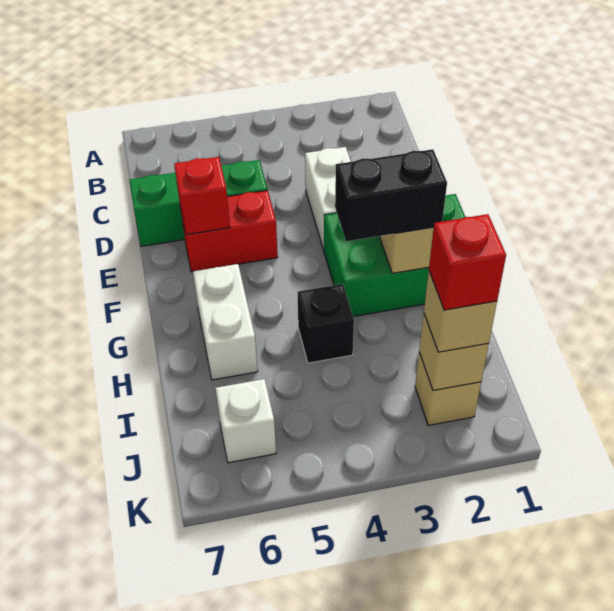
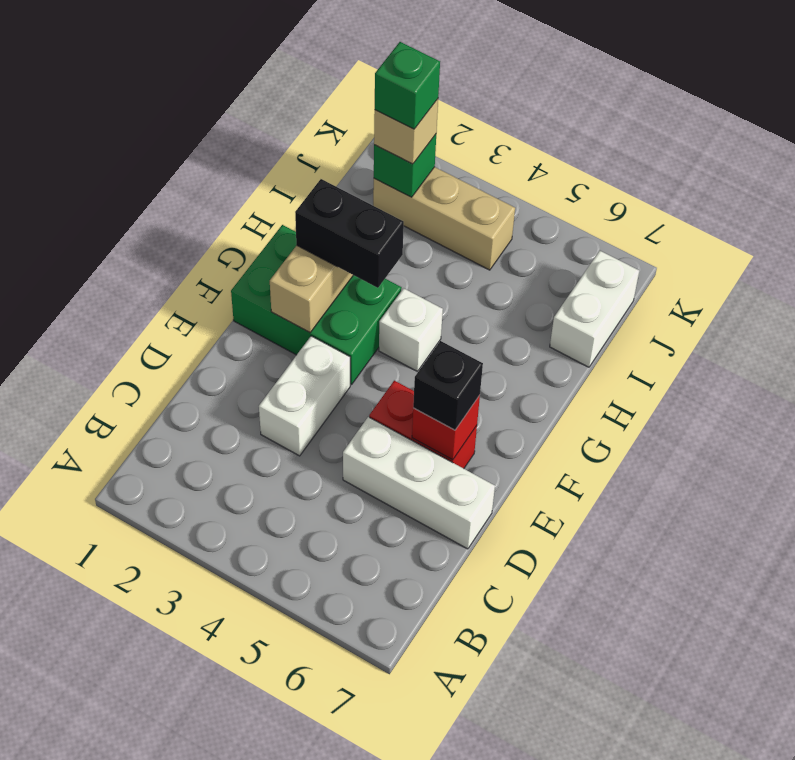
green 1x3 brick [129,160,267,246] -> white 1x3 brick [343,417,495,549]
white 1x2 brick [193,264,258,380] -> white 1x2 brick moved to [550,251,639,367]
black 1x1 brick [298,284,354,363] -> black 1x1 brick moved to [413,341,483,430]
tan 1x1 brick [415,352,481,426] -> tan 1x3 brick [373,167,515,270]
tan 1x1 brick [419,314,489,390] -> green 1x1 brick [374,134,436,197]
red 1x1 brick [429,214,506,310] -> green 1x1 brick [375,42,440,129]
white 1x1 brick [216,379,276,463] -> white 1x1 brick moved to [379,288,443,372]

